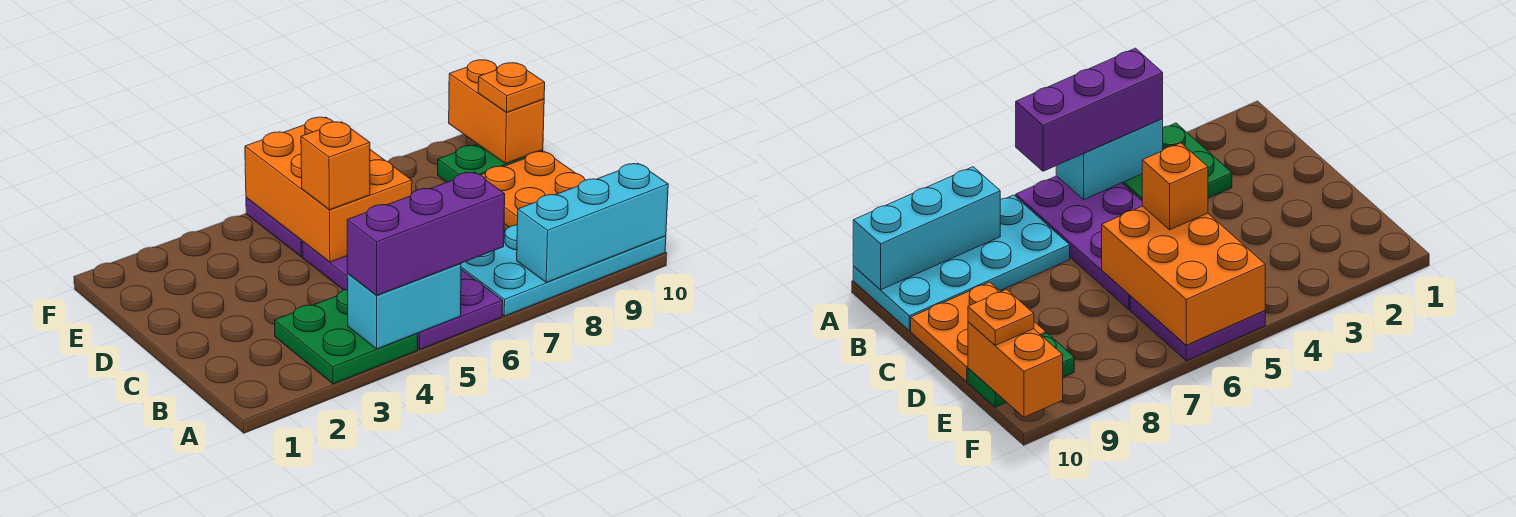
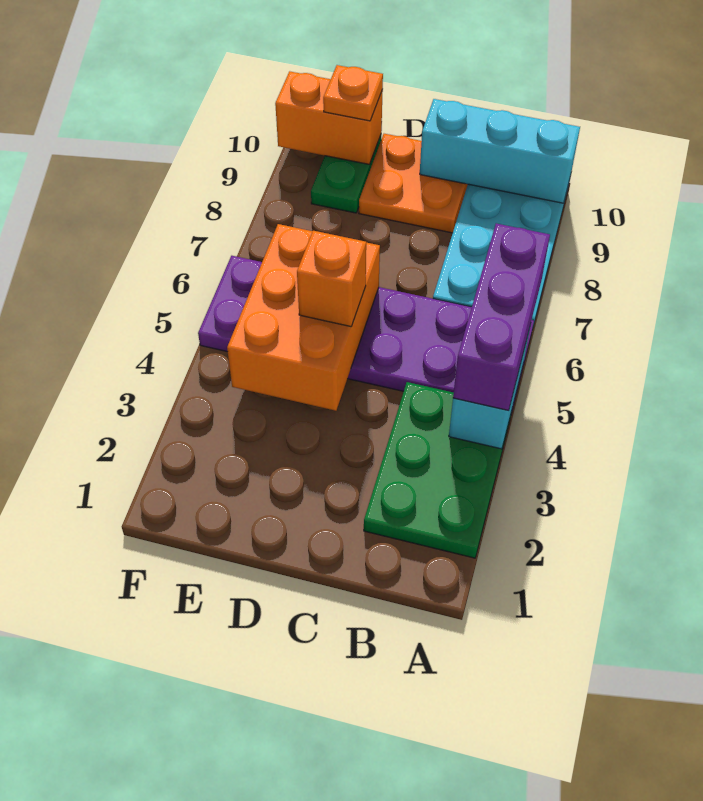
green 2x2 plate [275,289,418,384] -> green 2x3 plate [364,382,512,558]
cyan 1x3 brick [517,164,668,282] -> cyan 1x3 brick turned to [420,99,580,203]
orange 2x3 brick [245,117,412,262] -> orange 2x3 brick turned to [227,224,380,411]

